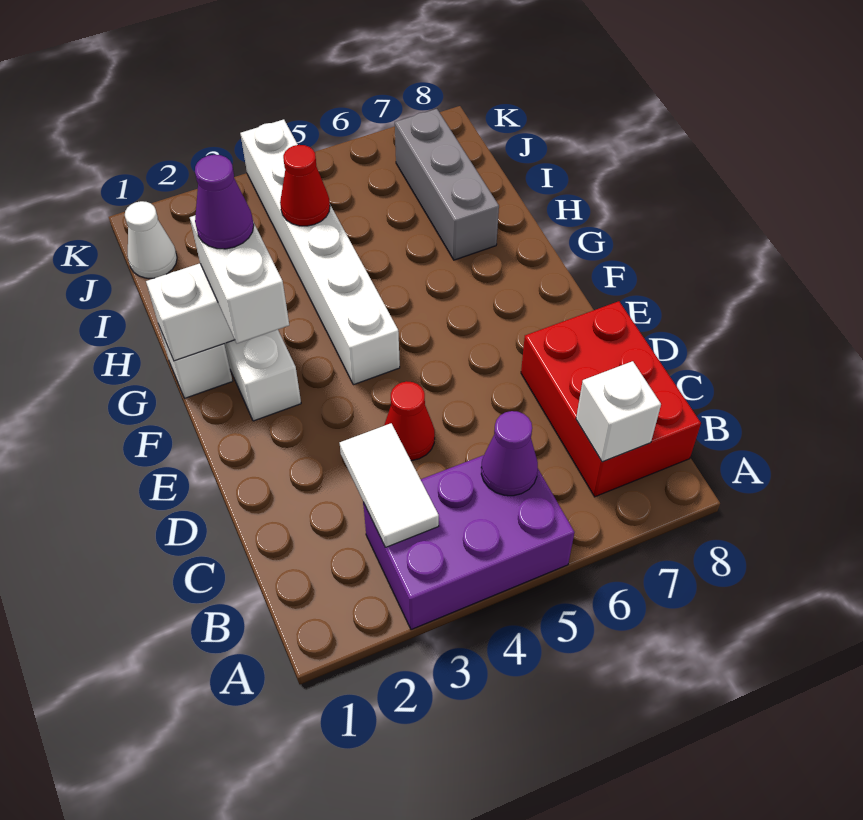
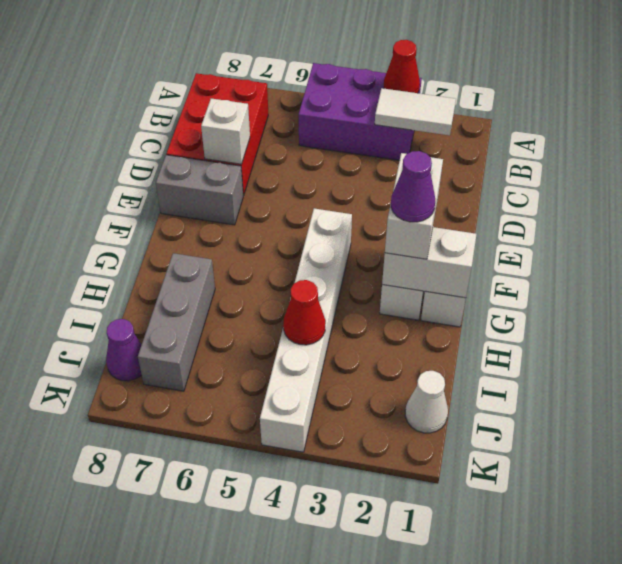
white 1x2 tile [340,423,439,547] -> white 1x2 tile turned to [375,88,456,135]
purple 1x1 cone [481,411,538,496] -> purple 1x1 cone moved to [106,319,142,381]
white 1x1 brick [576,361,661,462] -> white 1x1 brick moved to [201,99,250,164]
red 1x1 cone [384,381,435,461] -> red 1x1 cone moved to [384,40,420,93]
none -> grey 1x2 brick [156,155,243,225]

